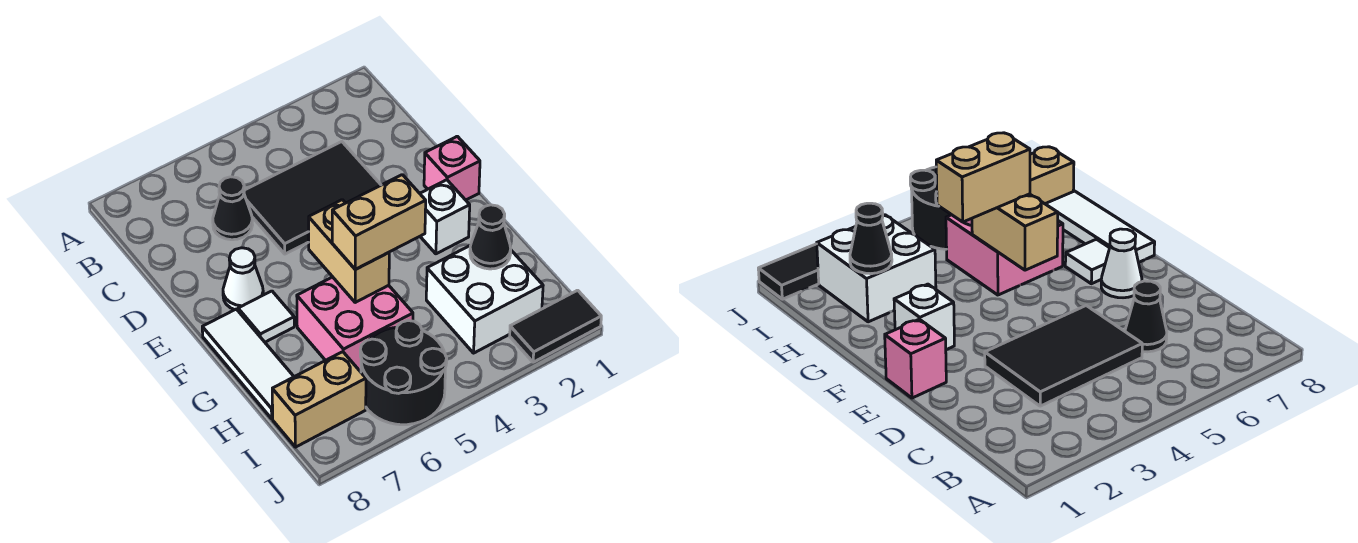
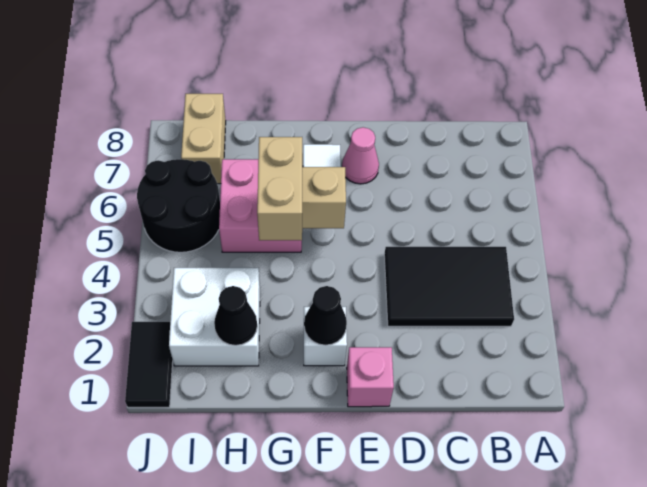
black 2x3 tile [244,142,381,254] -> black 2x3 tile turned to [384,247,514,326]
black 1x1 cone [213,177,252,240] -> black 1x1 cone moved to [304,286,347,345]
white 1x1 cone [223,248,263,310] -> pink 1x1 cone [342,127,379,184]
white 1x3 tile [202,309,294,419] -> none

